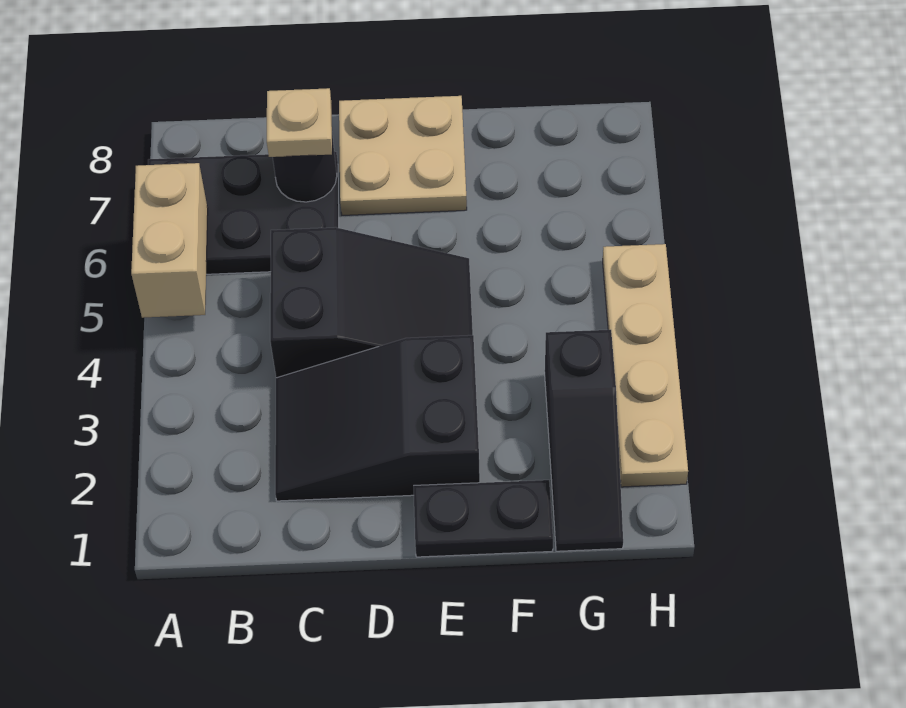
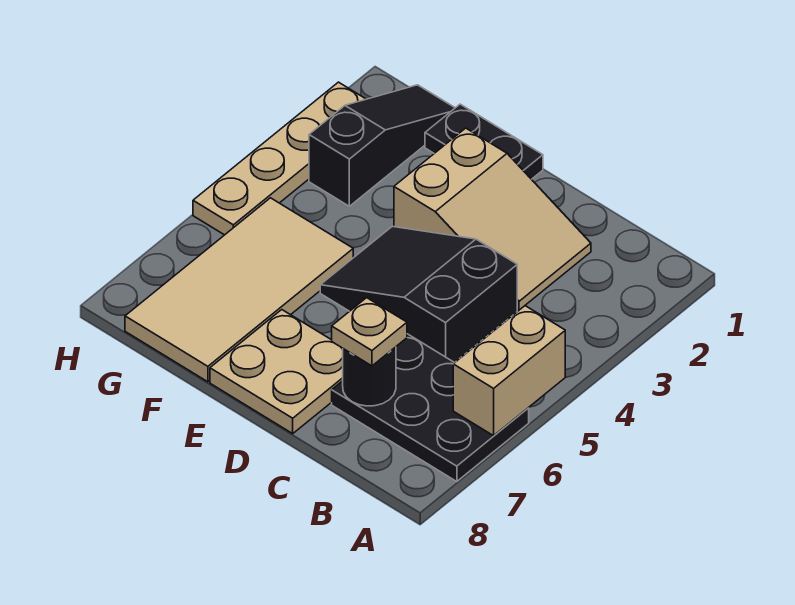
black 2x3 slope [275,335,480,501] -> tan 2x3 slope [394,128,591,310]
none -> tan 2x4 tile [125,198,353,382]

